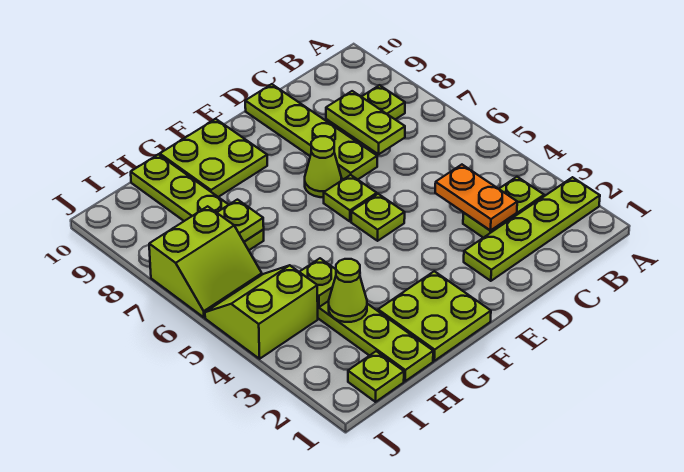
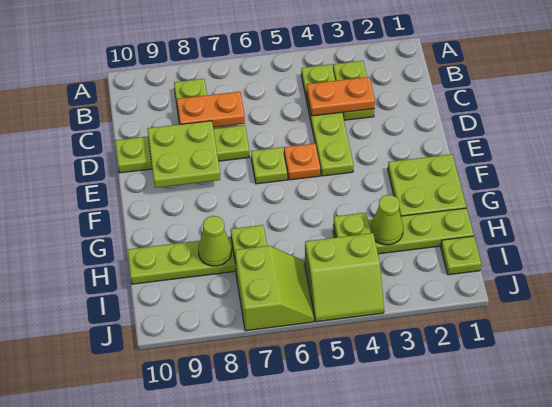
lime 1x4 plate [464,177,600,281] -> lime 1x4 plate moved to [301,64,354,176]
lime 1x2 plate [326,91,405,154] -> orange 1x2 plate [177,92,245,127]
lime 1x1 plate [351,194,405,241] -> orange 1x1 plate [284,144,320,180]
lime 1x1 cone [305,136,341,197] -> lime 1x1 cone moved to [198,216,232,266]
lime 2x2 plate [160,119,267,197] -> lime 2x2 plate moved to [147,121,220,188]
lime 2x2 slope [205,265,318,359] -> lime 2x2 slope turned to [305,233,384,322]

